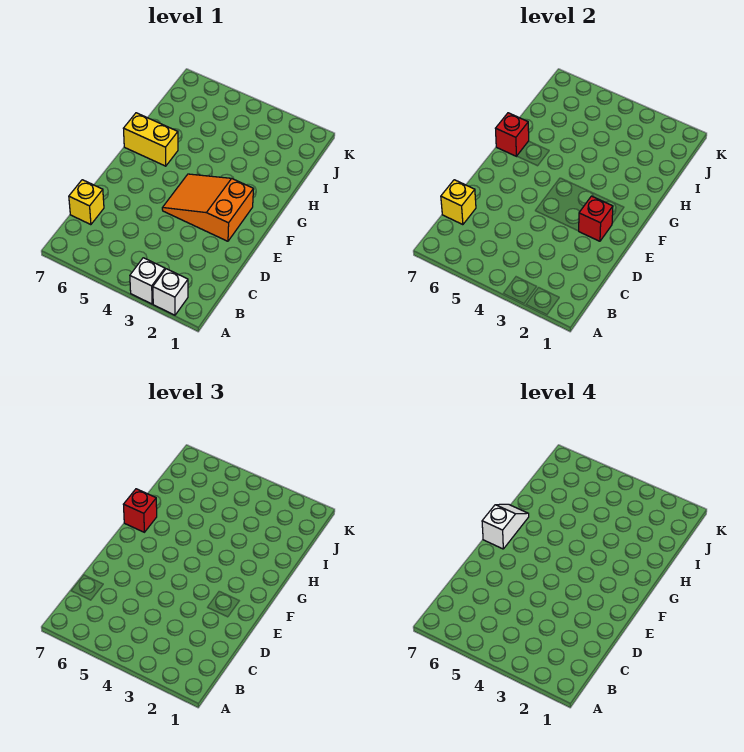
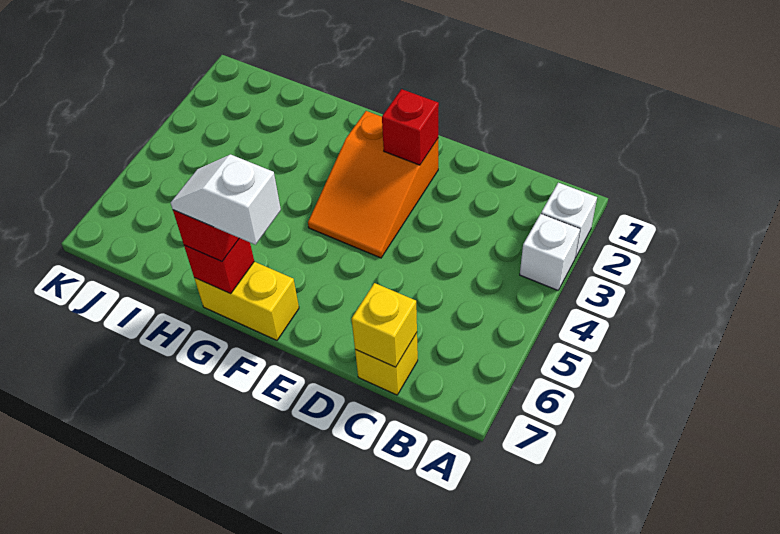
yellow 1x2 brick [124,113,178,166] -> yellow 1x2 brick turned to [194,262,299,340]

